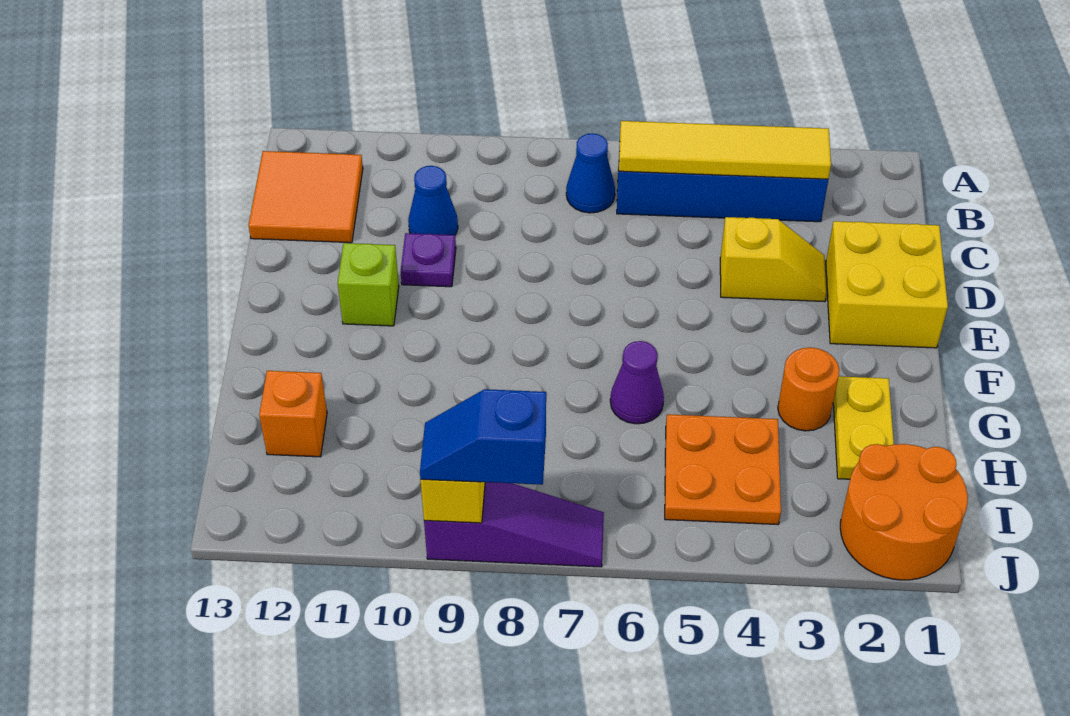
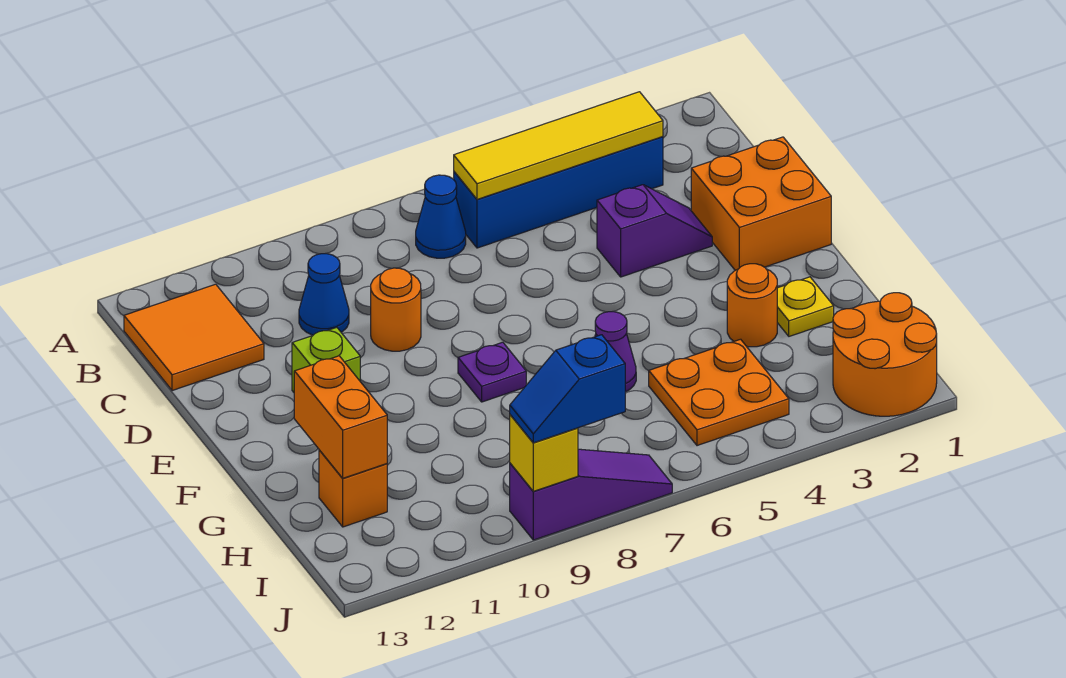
yellow 2x2 brick [826,221,948,348] -> orange 2x2 brick [691,137,831,270]
yellow 1x2 slope [720,217,827,302] -> purple 1x2 slope [597,185,712,277]
none -> orange 1x1 round brick [371,268,421,351]
purple 1x1 plate [401,233,456,287] -> purple 1x1 plate moved to [458,342,526,402]
yellow 1x2 plate [833,376,894,479] -> yellow 1x1 plate [777,277,834,336]
none -> orange 1x2 brick [294,356,387,478]

